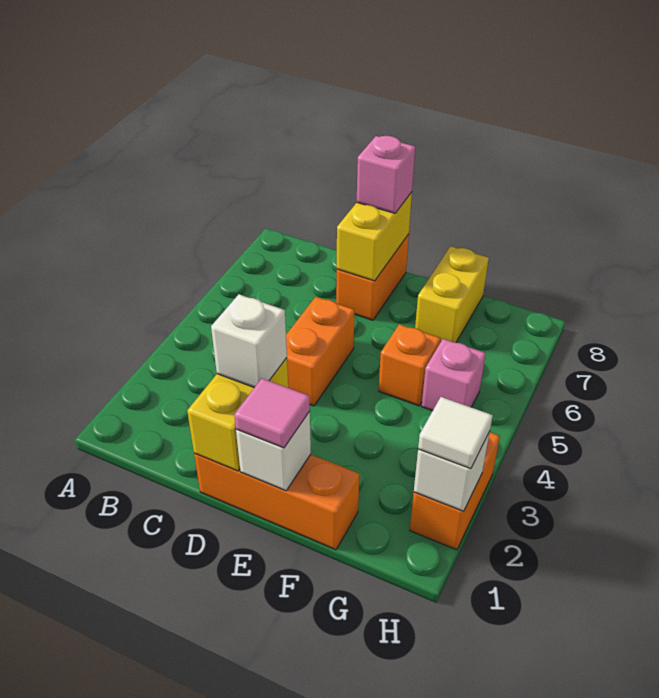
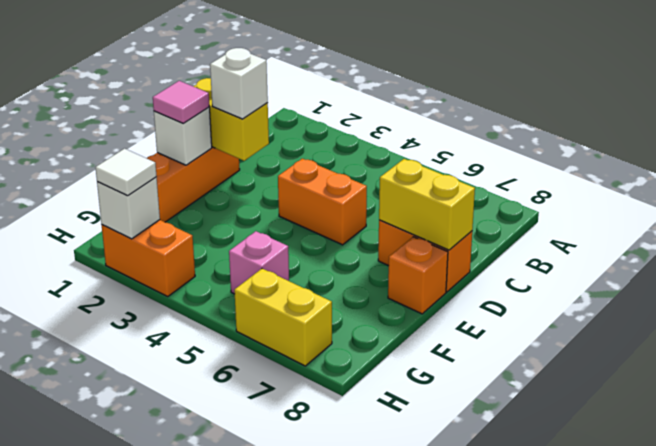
pink 1x1 brick [357,136,415,213] -> none
orange 1x1 brick [379,324,441,406] -> orange 1x1 brick moved to [388,237,448,314]
yellow 1x2 brick [415,246,489,343] -> yellow 1x2 brick moved to [234,269,332,366]

